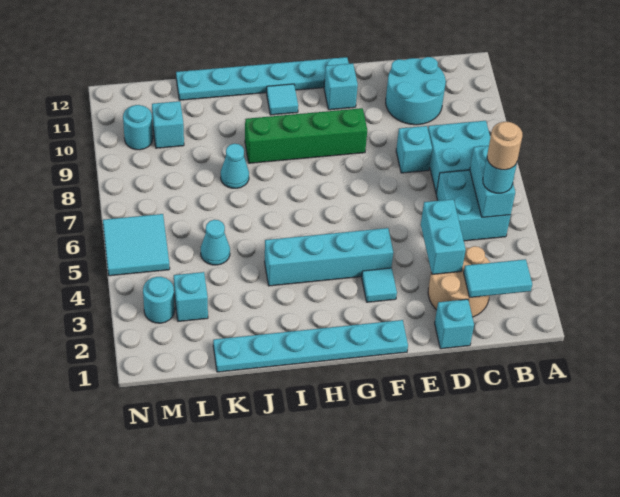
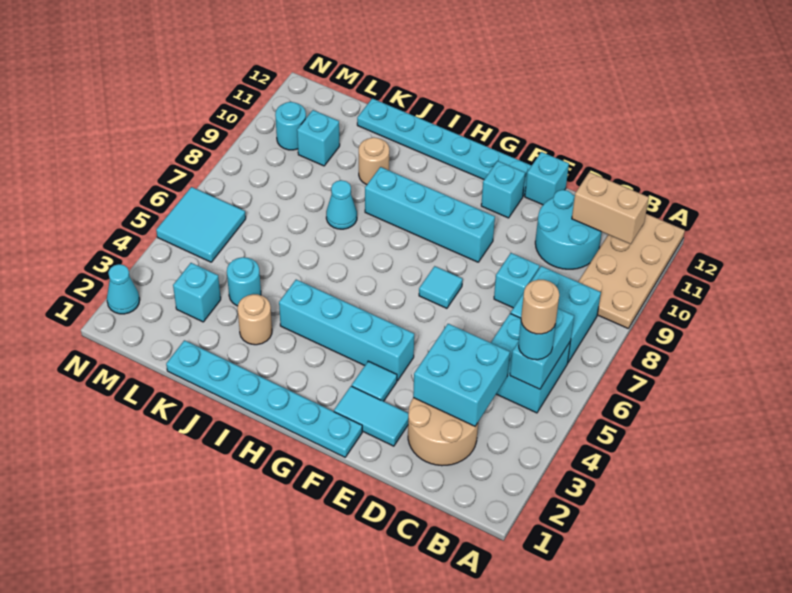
none -> tan 2x4 plate [578,214,685,328]
cyan 1x2 tile [464,259,532,298] -> cyan 1x2 tile moved to [334,386,409,446]
none -> tan 1x2 brick [572,172,649,244]
cyan 1x1 brick [435,299,474,349] -> cyan 1x1 brick moved to [525,152,569,205]
cyan 1x2 brick [421,199,466,274] -> cyan 2x2 brick [413,324,510,426]
green 1x4 brick [245,108,367,163] -> cyan 1x4 brick [365,167,495,262]
cyan 1x1 tile [266,84,298,115] -> cyan 1x1 tile moved to [419,266,463,308]
none -> tan 1x1 round brick [238,294,272,345]
none -> tan 1x1 round brick [359,137,389,185]
cyan 1x1 cone [201,220,230,265] -> cyan 1x1 cone moved to [107,264,140,314]
cyan 1x1 round brick [143,277,175,323] -> cyan 1x1 round brick moved to [227,257,261,306]

